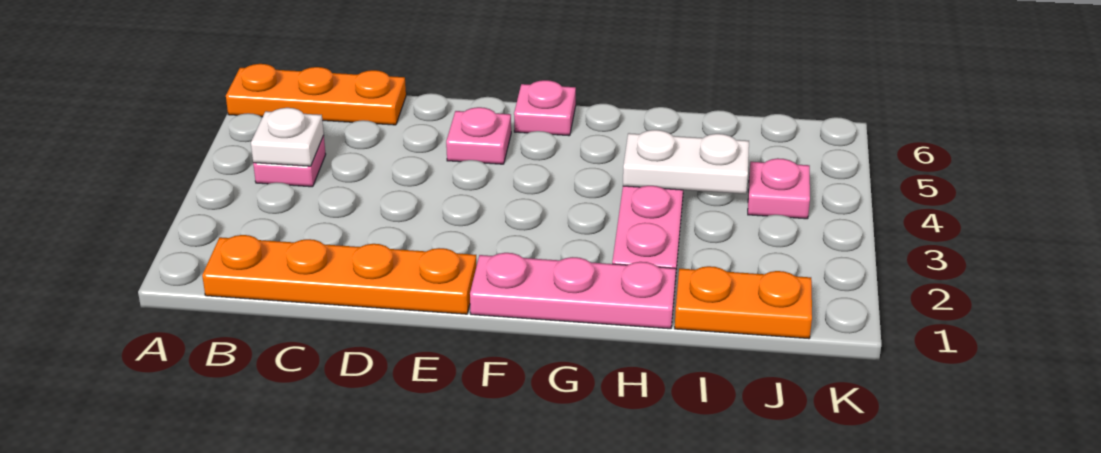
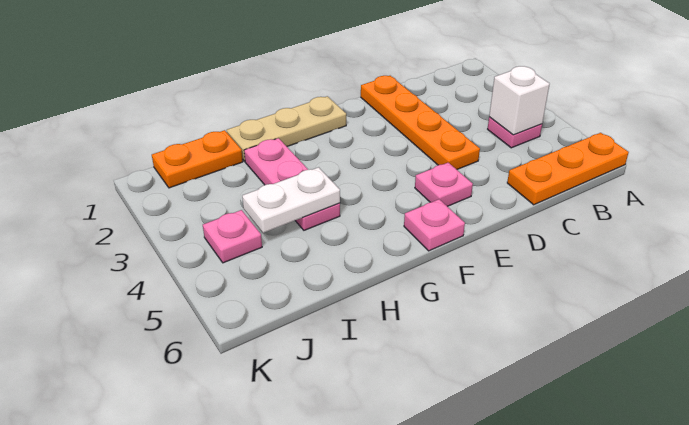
orange 1x4 plate [202,235,477,314] -> orange 1x4 plate turned to [361,76,480,170]
white 1x1 plate [251,108,324,166] -> white 1x1 brick [489,66,550,135]
pink 1x3 plate [470,253,676,329] -> tan 1x3 plate [227,96,346,161]

